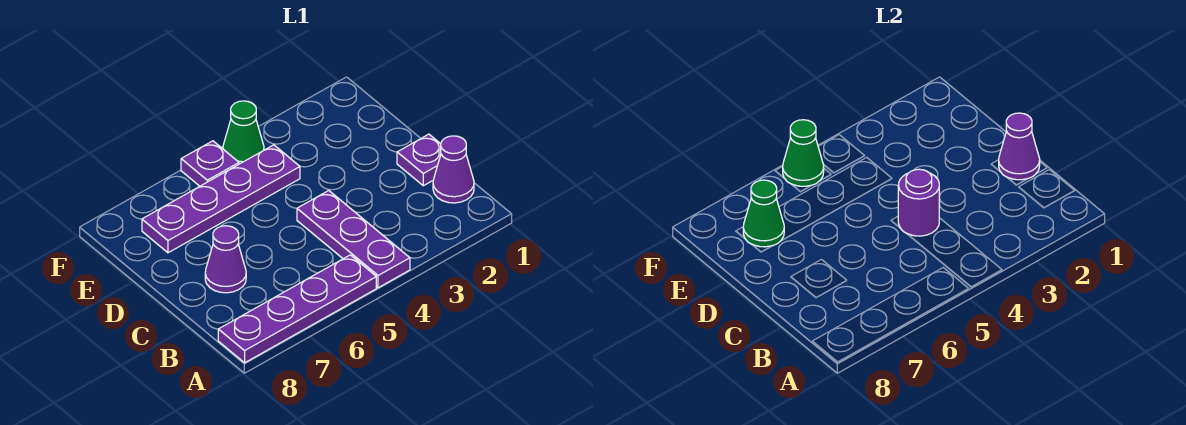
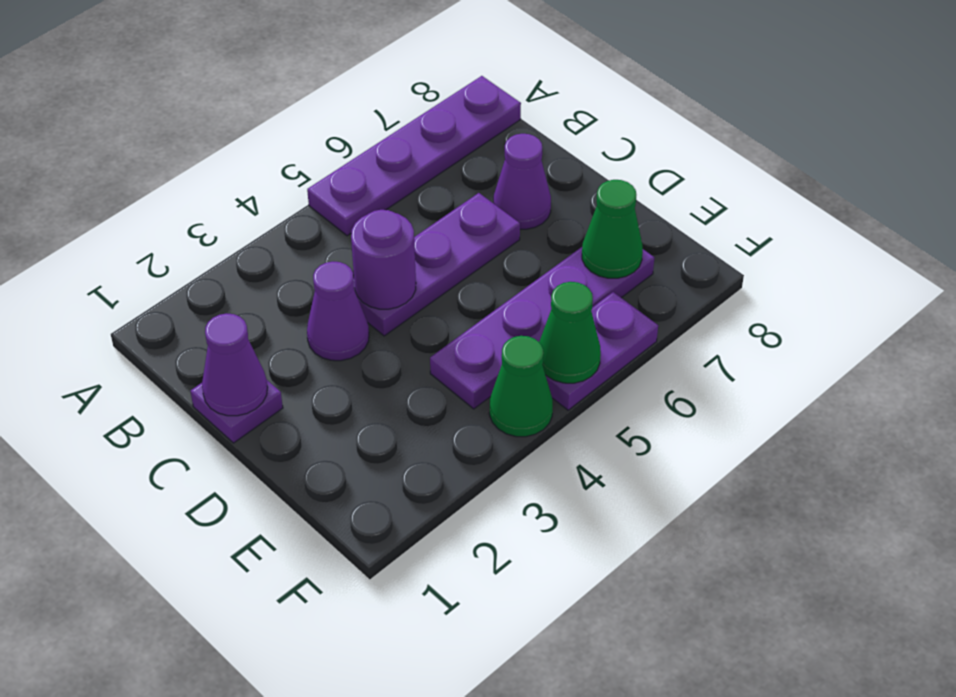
purple 1x3 plate [297,191,410,288] -> purple 1x3 plate turned to [353,193,520,336]
purple 1x1 cone [433,136,474,203] -> purple 1x1 cone moved to [307,262,369,361]
purple 1x1 plate [181,141,239,186] -> purple 1x2 plate [546,292,658,410]

